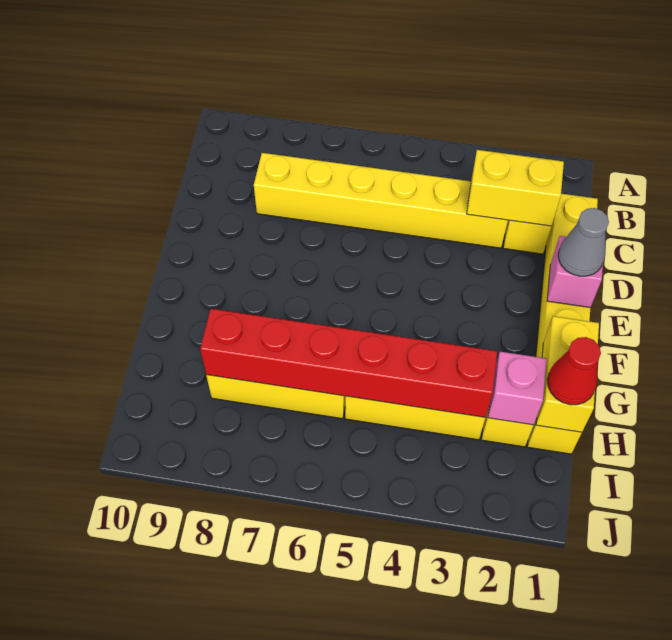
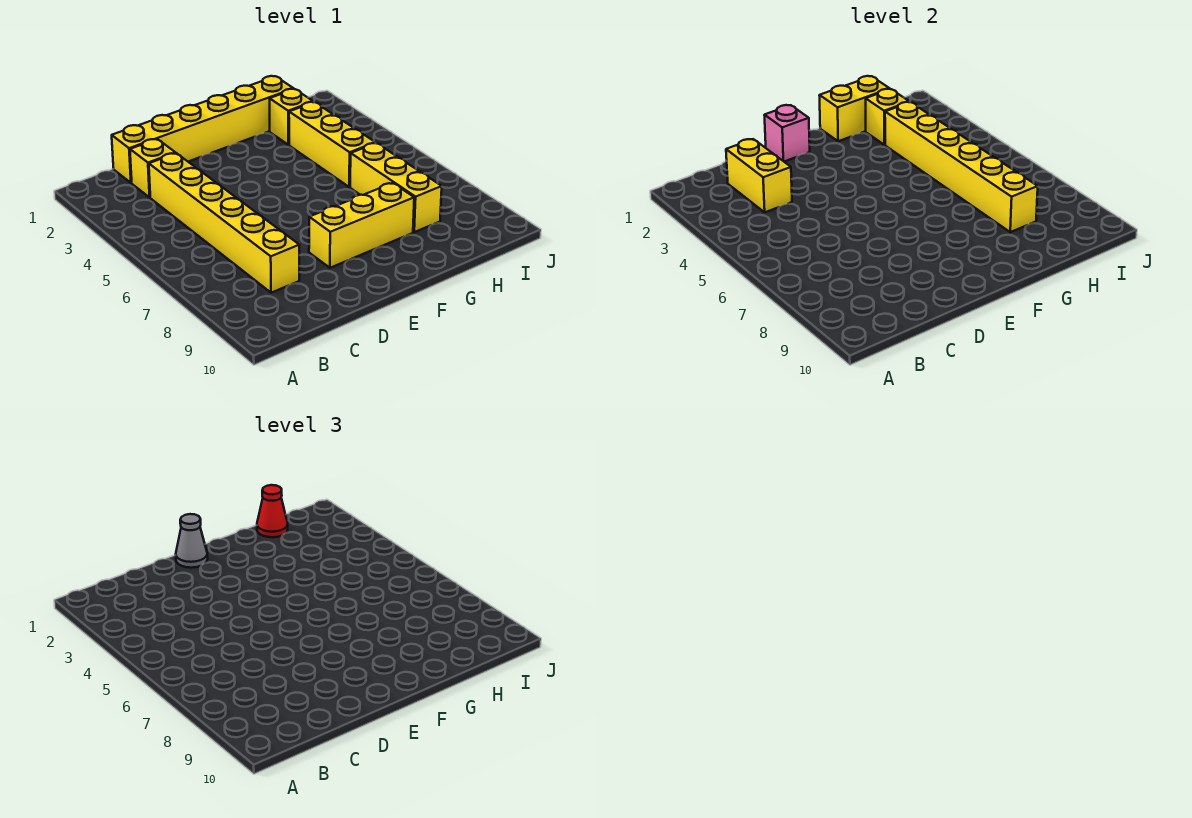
none -> yellow 1x3 brick [309,183,414,268]
pink 1x1 brick [488,352,547,425] -> yellow 1x1 brick [866,89,909,145]
red 1x6 brick [200,309,497,417] -> yellow 1x6 brick [885,102,1038,232]

